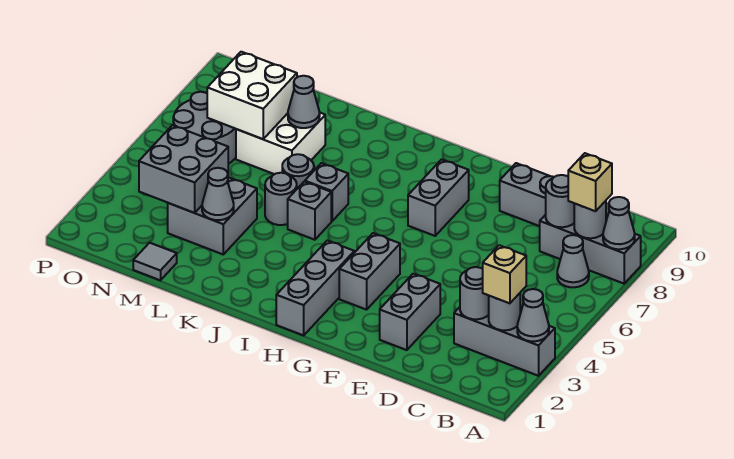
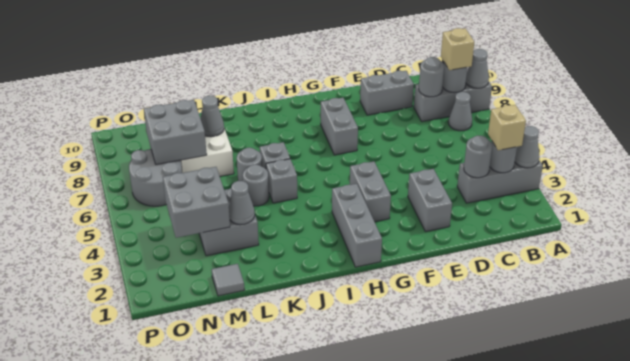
white 2x2 brick [207,52,297,139] -> grey 2x2 brick [144,100,207,165]

